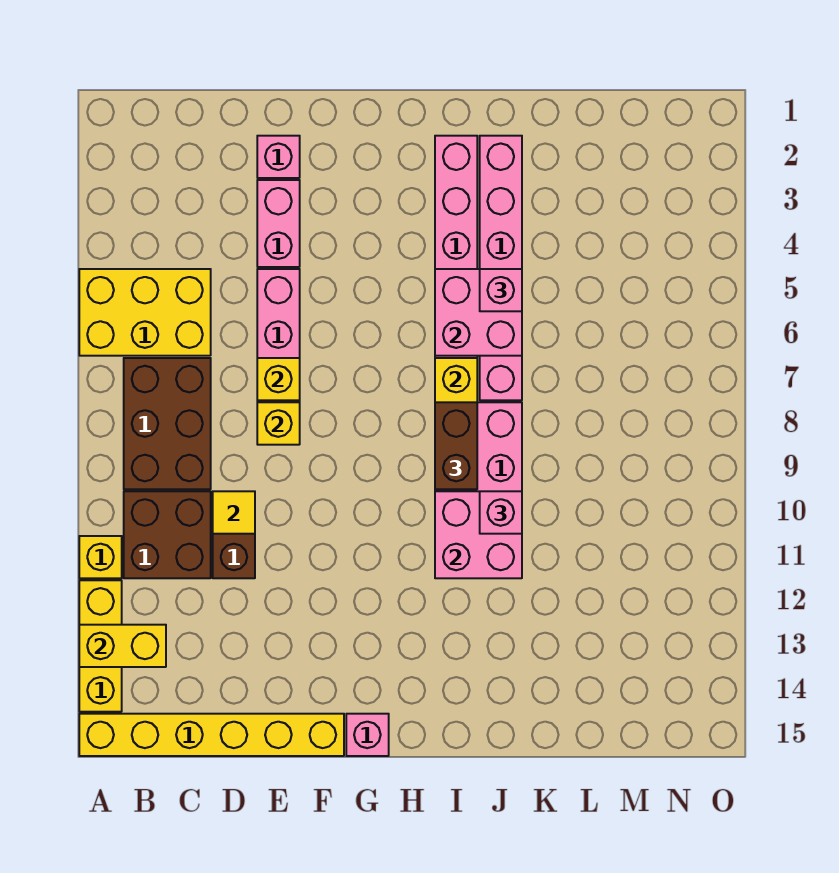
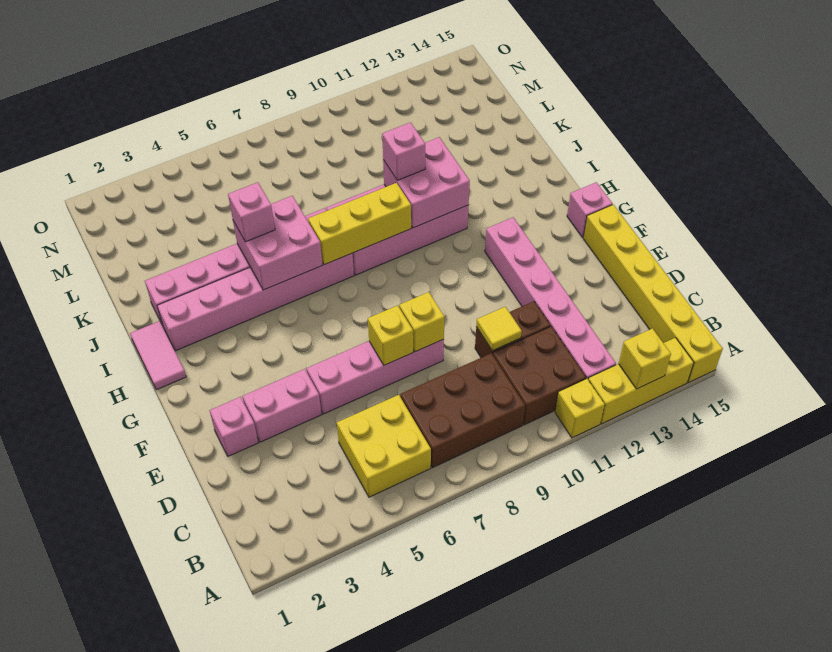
yellow 2x3 brick [79,269,211,356] -> yellow 2x2 brick [337,395,431,497]
yellow 1x2 brick [79,625,166,667] -> yellow 1x1 brick [619,328,671,389]
none -> pink 1x6 brick [485,218,616,379]
none -> pink 1x2 tile [130,321,186,390]
brown 1x2 brick [435,402,477,489] -> none

